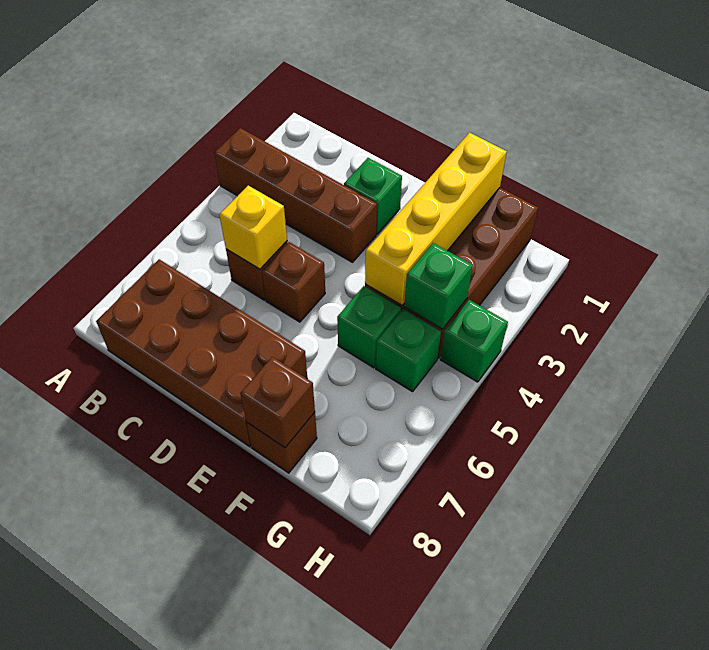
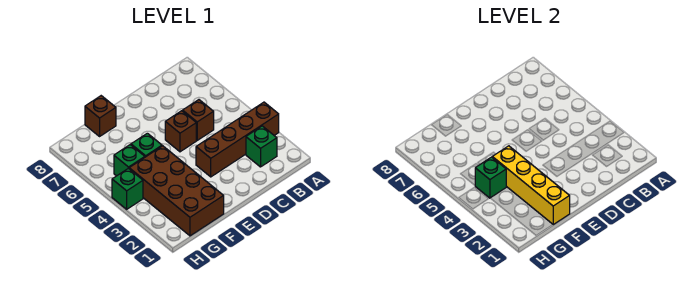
brown 2x4 brick [96,259,307,447] -> none
yellow 1x1 brick [219,186,287,269] -> none
green 1x1 brick [344,158,402,234] -> green 1x1 brick moved to [246,126,277,167]
brown 1x1 brick [240,357,315,448] -> none

